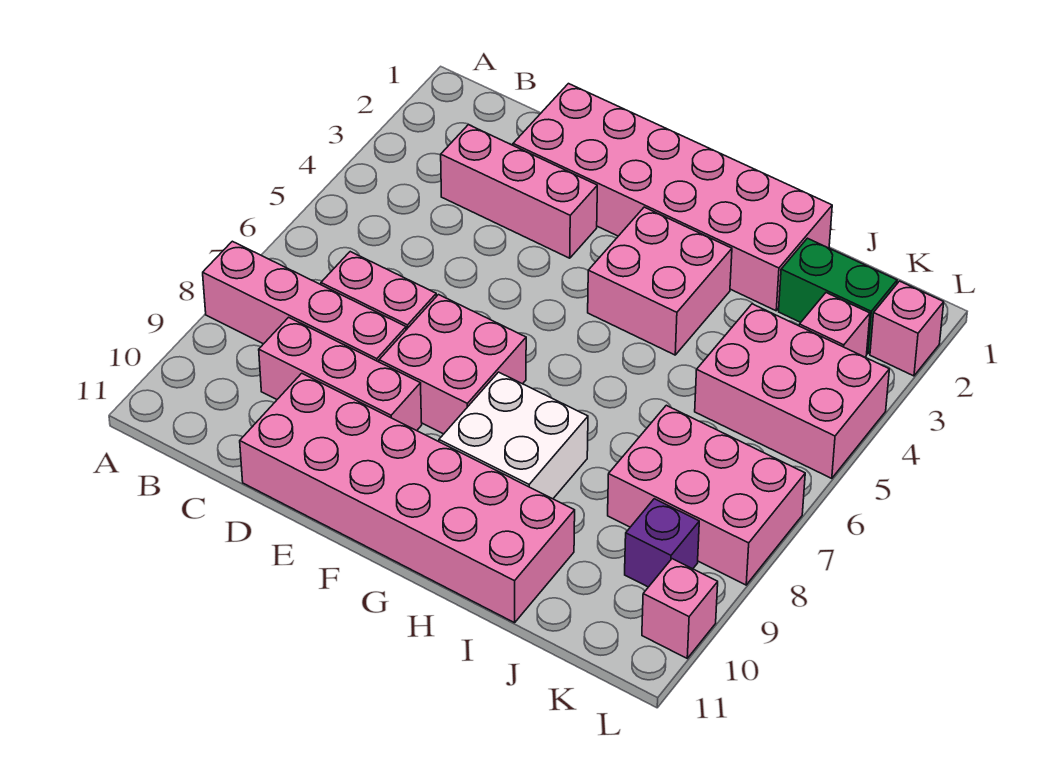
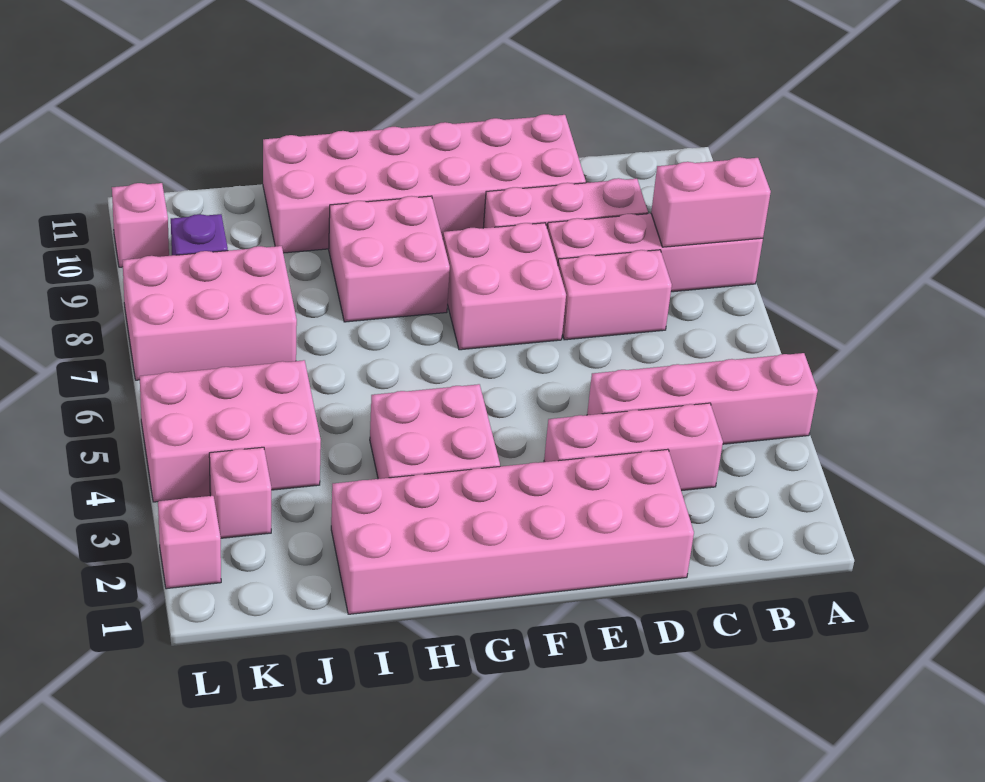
none -> pink 1x4 brick [587,353,818,444]
none -> pink 1x2 brick [651,157,771,247]
white 2x2 brick [439,372,588,499] -> pink 2x2 brick [329,196,450,322]
green 1x2 brick [779,238,897,354] -> none

